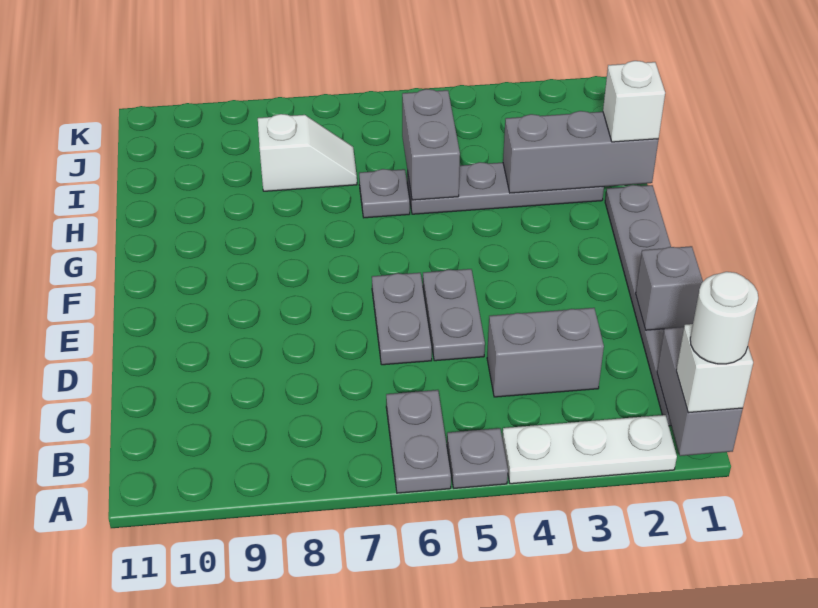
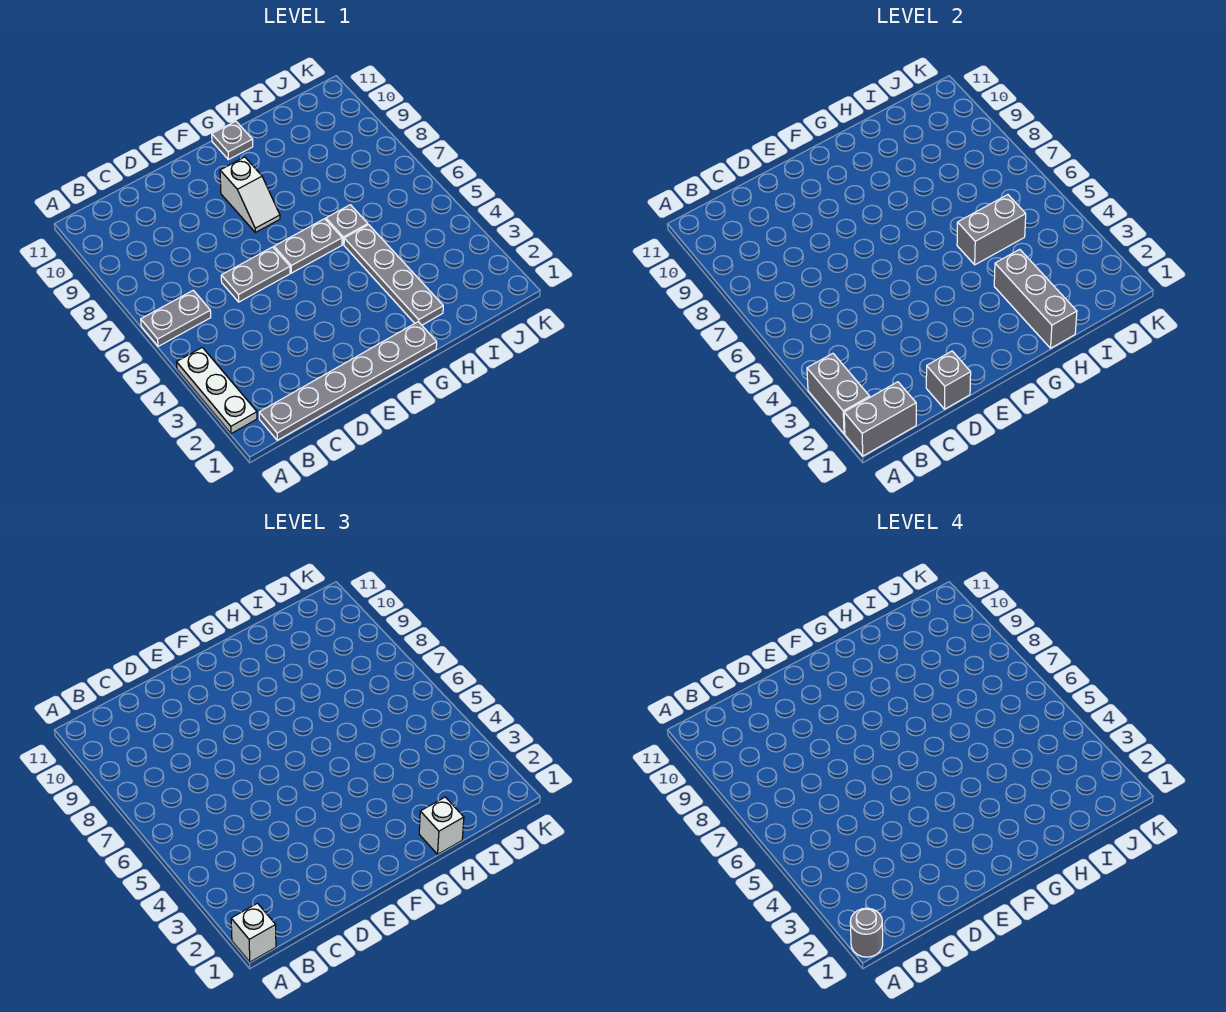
white 1x1 round brick [690,272,758,364] -> grey 1x1 round brick [850,908,883,957]
grey 1x1 plate [447,428,508,488] -> grey 1x1 plate moved to [212,121,253,160]
grey 1x2 brick [487,308,604,397] -> grey 1x2 brick moved to [807,354,870,434]
grey 1x2 plate [423,269,485,361] -> grey 1x2 plate moved to [274,219,342,273]
white 1x2 slope [258,114,357,191] -> white 1x2 slope moved to [220,157,280,232]

